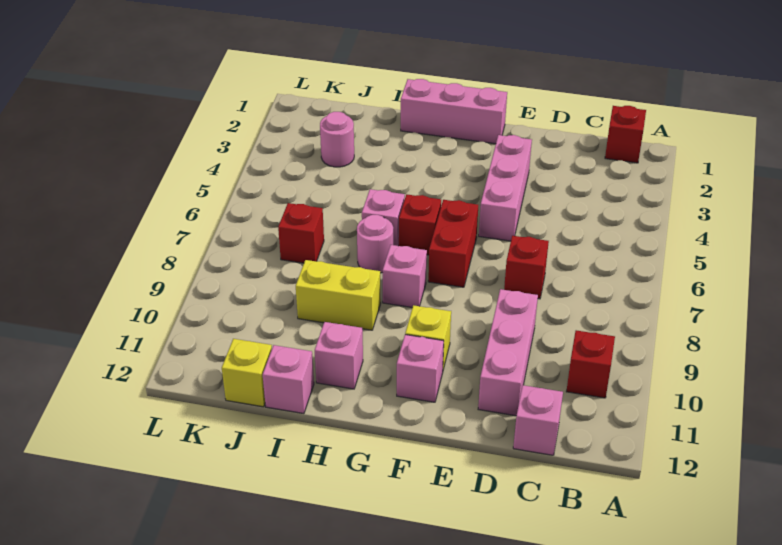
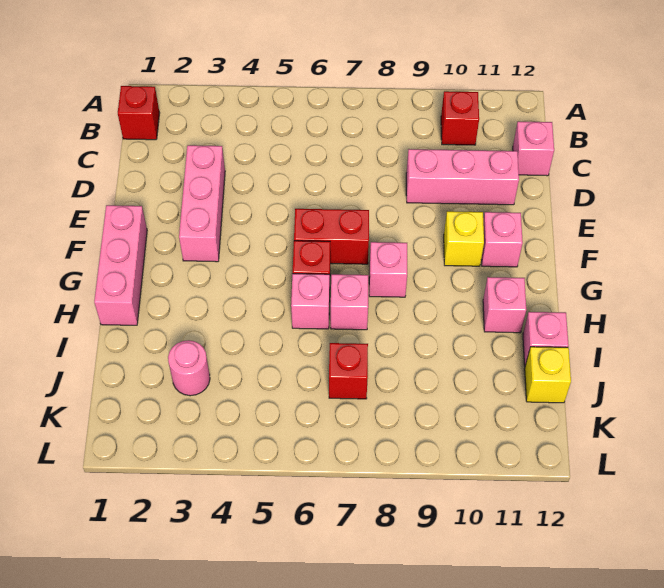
red 1x1 brick [504,236,549,299] -> none
pink 1x3 brick [479,135,532,241] -> pink 1x3 brick turned to [179,145,225,262]
pink 1x1 round brick [357,215,393,273] -> pink 1x1 brick [331,274,369,330]
yellow 1x2 brick [296,260,381,330] -> none

